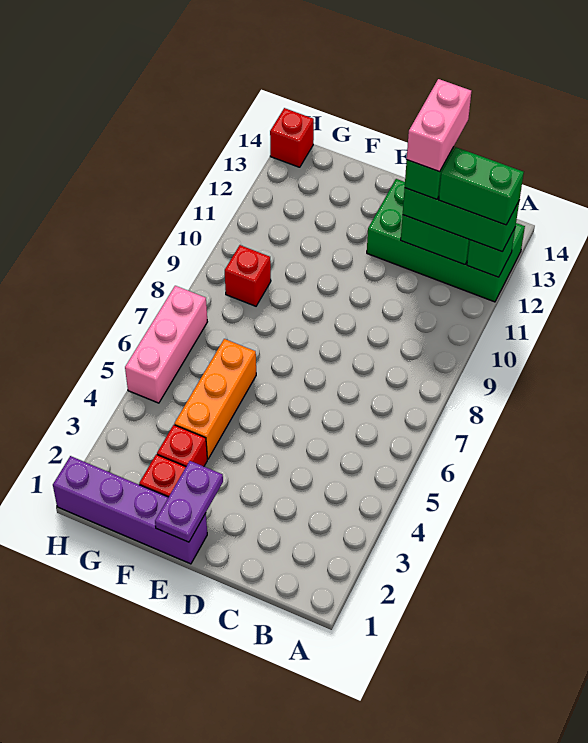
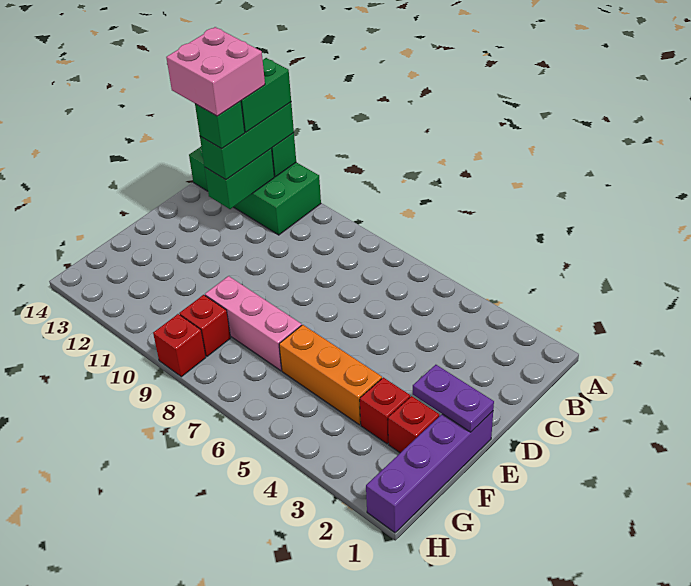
green 2x4 brick [367,179,525,302] -> green 2x4 brick turned to [189,147,321,235]
pink 1x2 brick [407,79,471,172] -> pink 2x2 brick [166,27,265,116]
pink 1x3 brick [125,286,207,403] -> pink 1x3 brick moved to [205,276,302,371]
red 1x1 brick [270,108,314,167] -> red 1x1 brick moved to [153,314,206,377]

